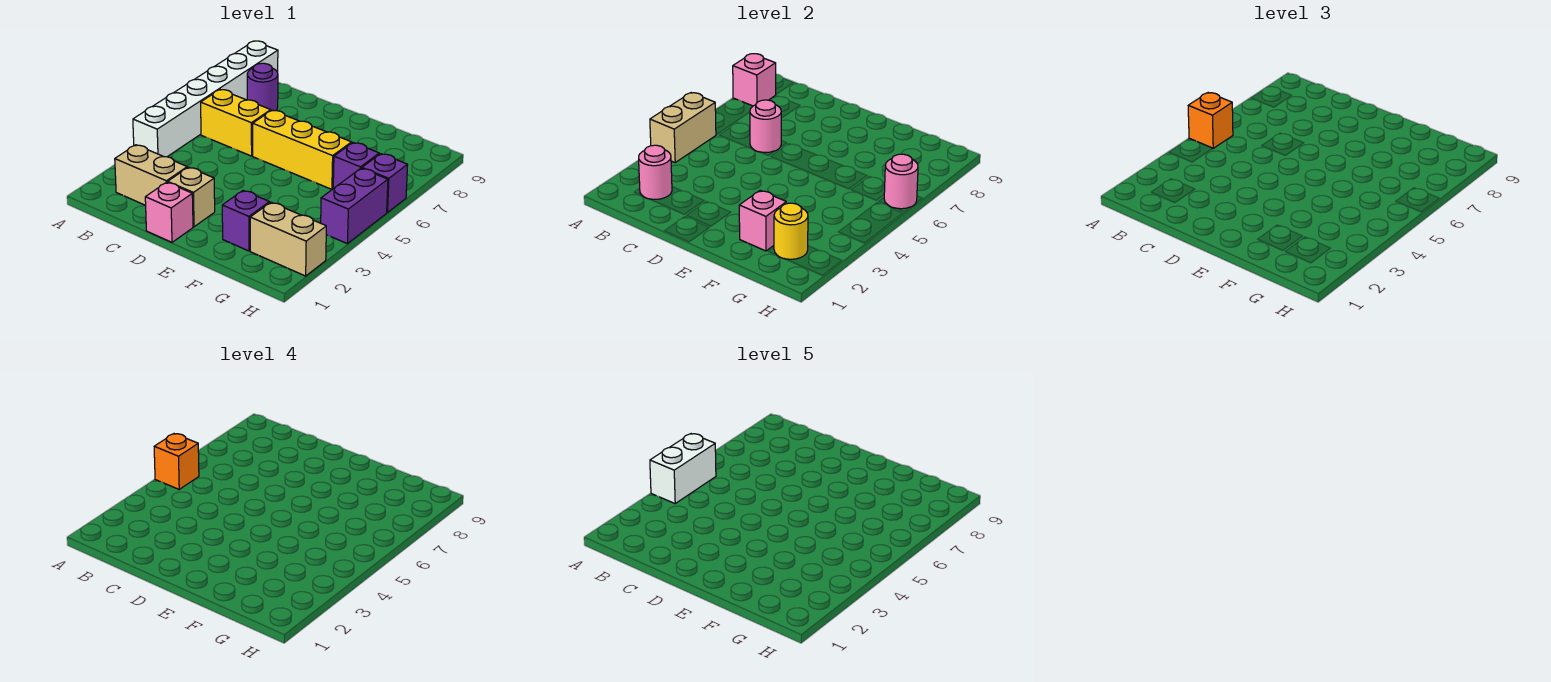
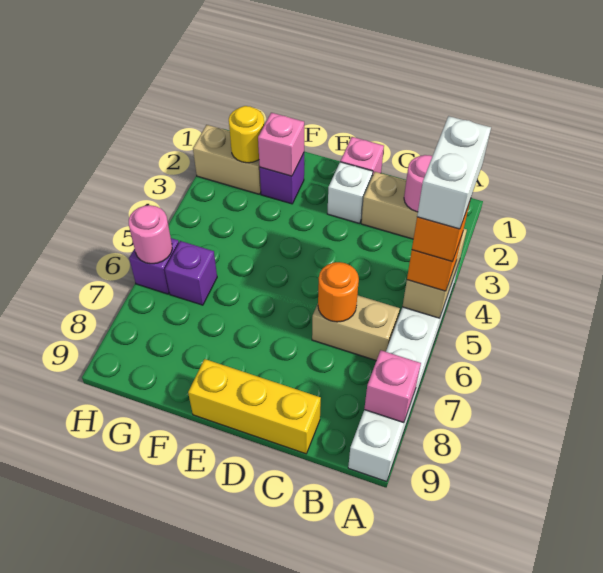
yellow 1x2 brick [201,90,271,156] -> tan 1x2 brick [312,295,400,361]
purple 1x1 round brick [247,63,278,111] -> none
pink 1x1 round brick [750,100,781,153] -> orange 1x1 round brick [318,262,359,322]
tan 1x1 brick [168,167,215,227] -> white 1x1 brick [327,162,373,223]
yellow 1x3 brick [253,110,352,189] -> yellow 1x3 brick moved to [188,359,321,454]
purple 1x2 brick [321,168,388,244] -> none

